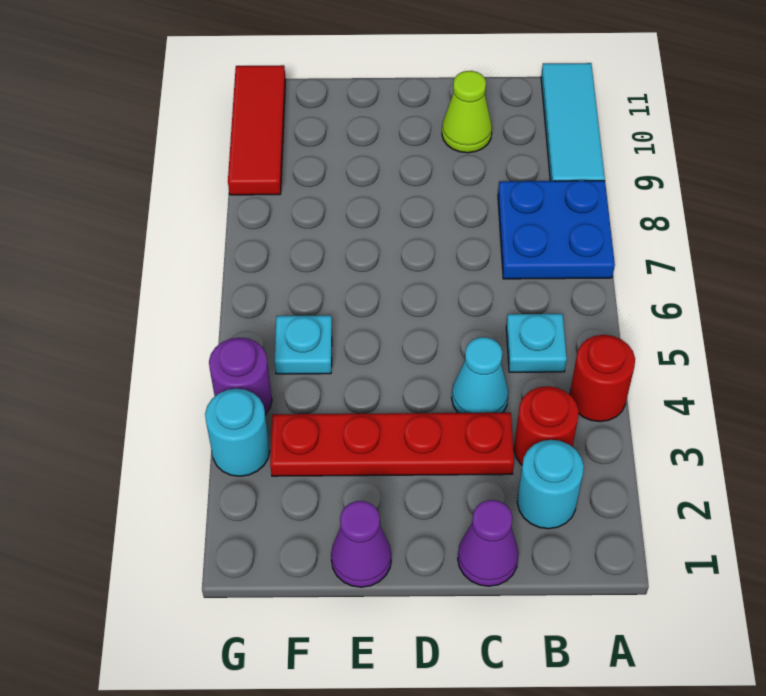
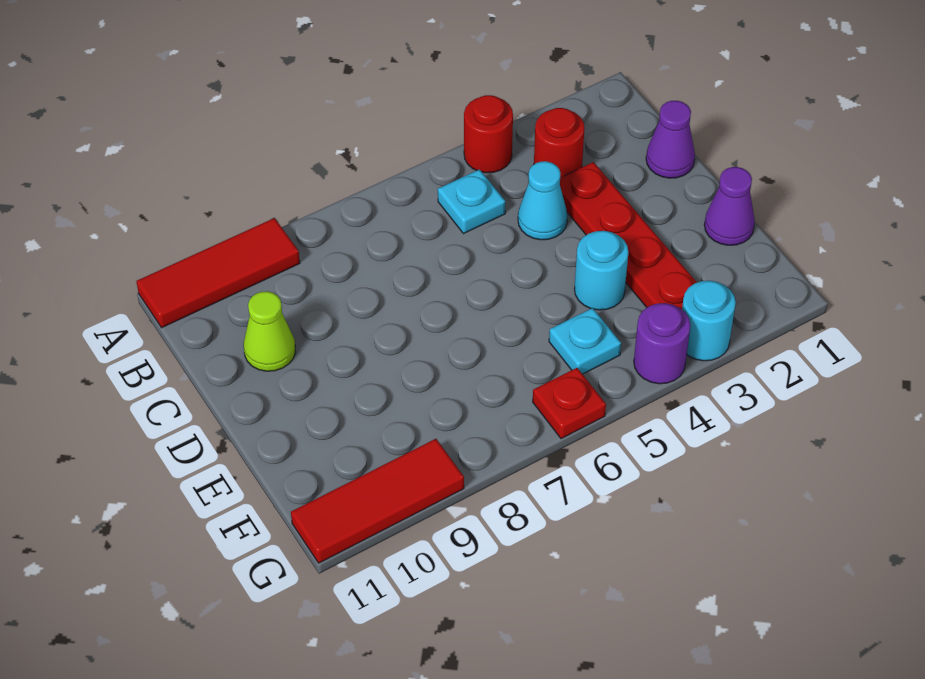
blue 2x2 plate [498,181,615,279] -> none
cyan 1x3 tile [541,63,605,181] -> red 1x3 tile [136,218,300,328]
cyan 1x1 round brick [517,440,584,529] -> cyan 1x1 round brick moved to [575,231,628,310]
none -> red 1x1 plate [533,368,606,439]

